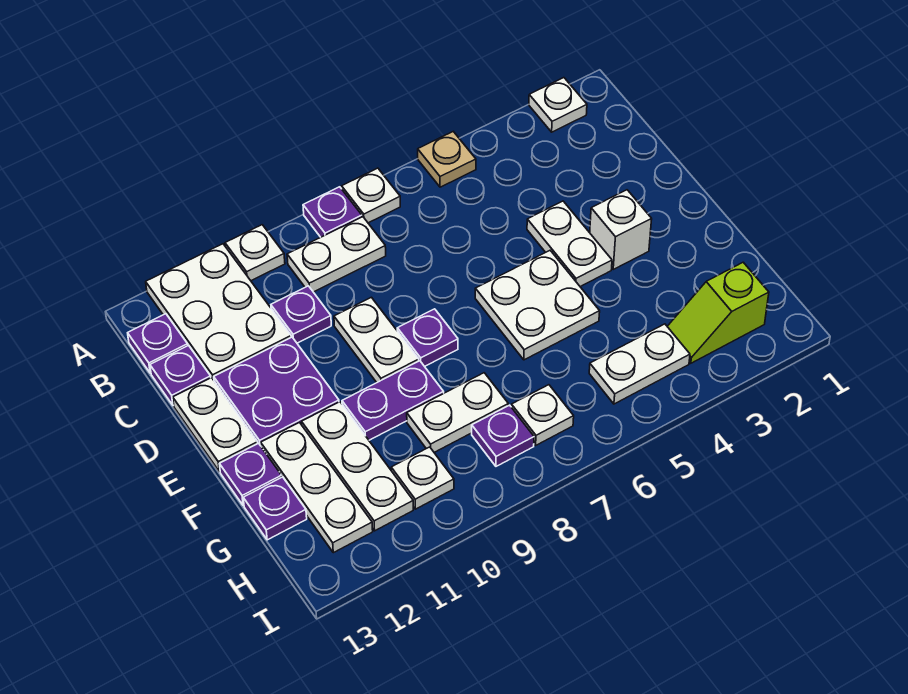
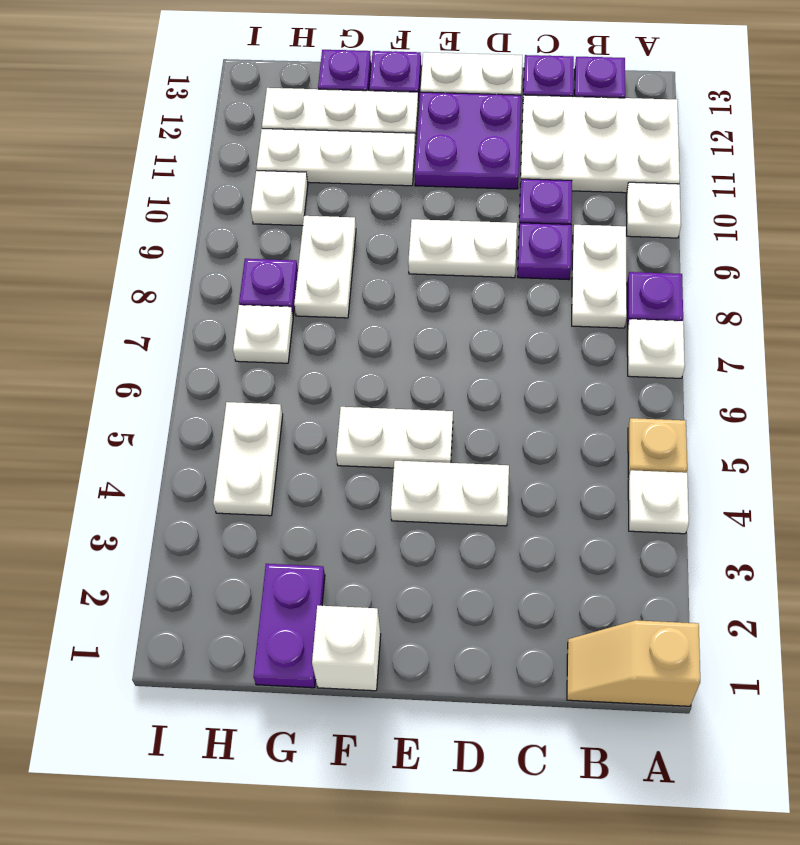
none -> tan 1x2 slope [567,620,700,706]
white 1x1 plate [529,78,587,132] -> white 1x1 plate moved to [628,470,689,534]
white 1x1 brick [590,190,652,269] -> white 1x1 brick moved to [312,605,381,691]
white 2x2 plate [475,251,600,360] -> white 1x2 plate [336,407,453,468]
purple 1x1 plate [397,309,458,366] -> purple 1x1 plate moved to [518,223,571,280]
purple 1x2 plate [342,361,444,440] -> purple 1x2 plate moved to [253,564,325,688]
lime 1x2 slope [667,262,769,363] -> none

